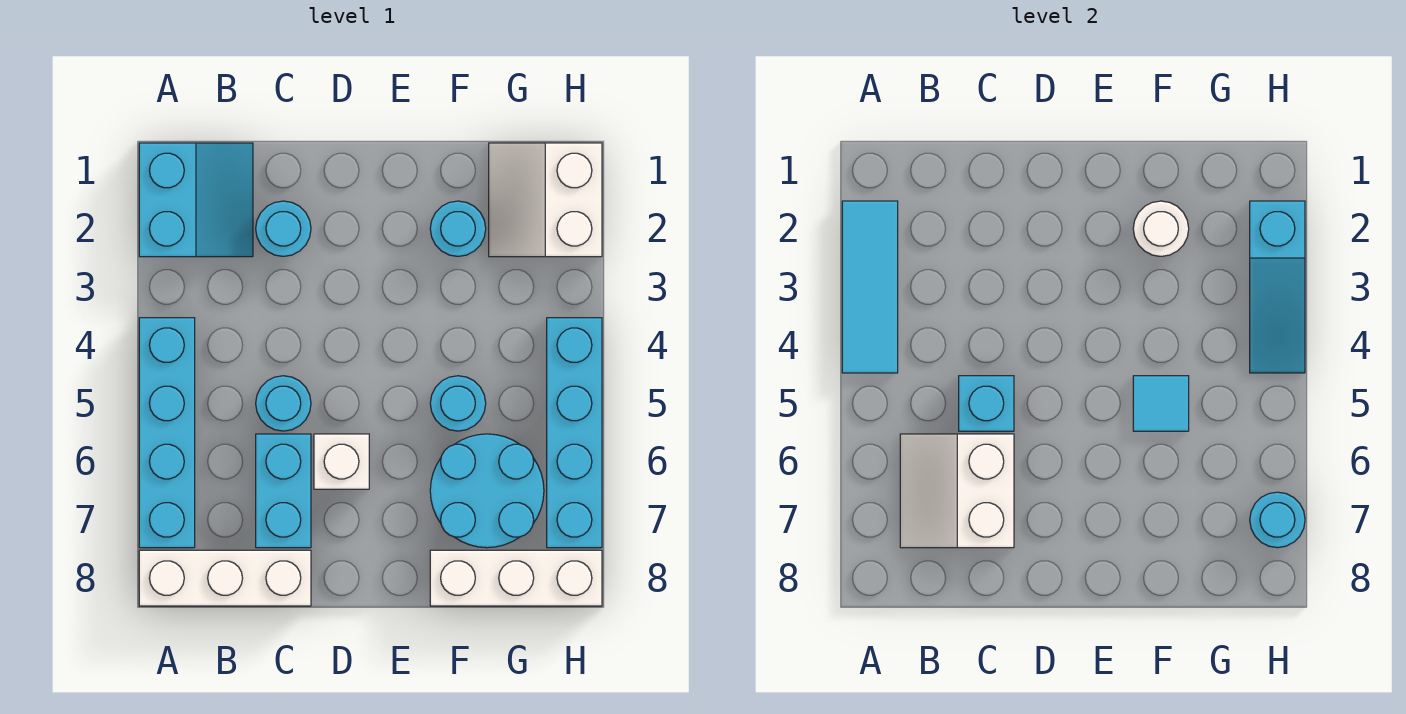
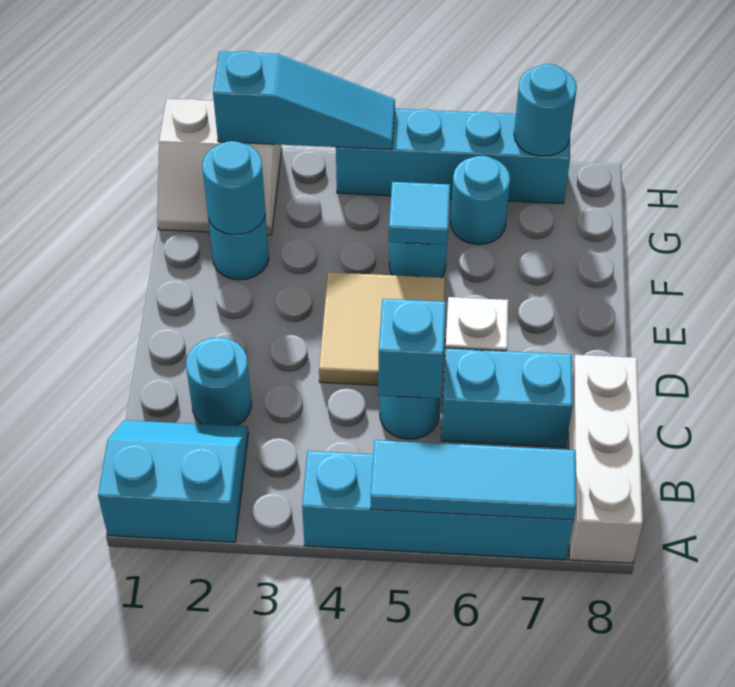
cyan 1x3 tile [842,201,898,373] -> cyan 1x3 tile moved to [371,440,576,520]
white 2x2 slope [900,434,1014,548] -> none
none -> tan 2x2 tile [319,272,445,385]
white 1x1 round brick [1133,201,1189,256] -> cyan 1x1 round brick [202,141,266,235]
cyan 2x2 round brick [430,434,544,548] -> cyan 1x1 round brick [450,156,510,245]
white 1x3 brick [430,550,602,606] -> none

